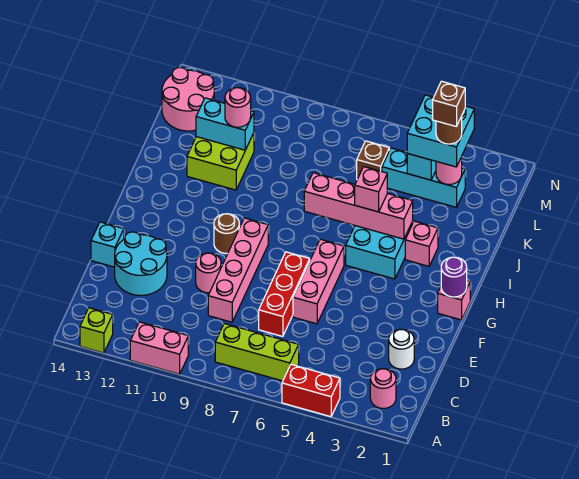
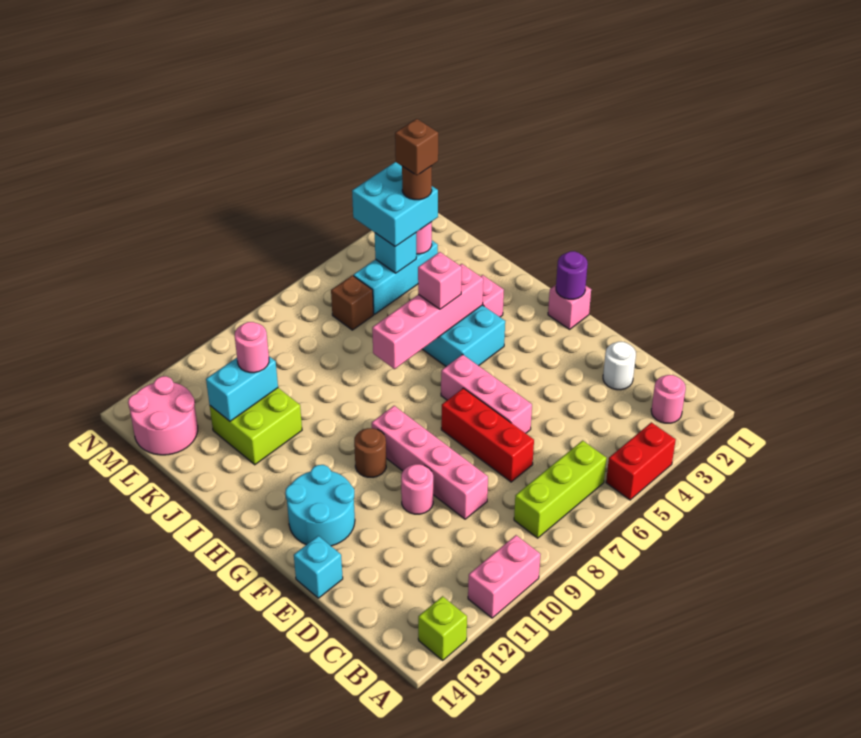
cyan 2x2 round brick [115,232,167,295] -> cyan 2x2 round brick moved to [285,465,355,546]

